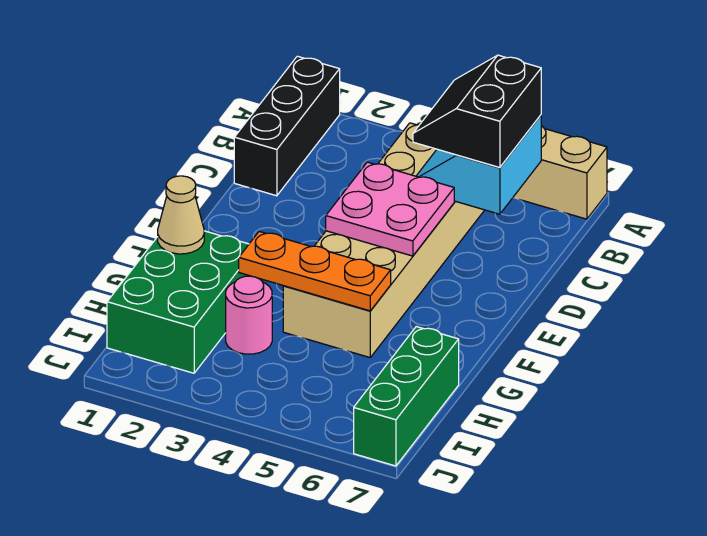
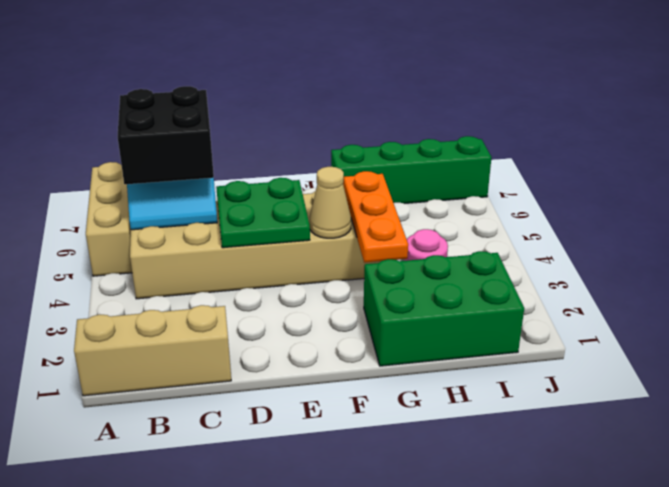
black 1x3 brick [234,56,340,196] -> tan 1x3 brick [74,305,231,396]
black 2x2 slope [413,55,541,168] -> black 2x2 brick [118,86,214,184]
pink 2x2 plate [326,162,454,256] -> green 2x2 plate [216,178,310,248]
tan 1x1 cone [158,176,204,254] -> tan 1x1 cone moved to [309,167,351,238]
green 1x3 brick [354,327,459,466] -> green 1x4 brick [331,136,492,204]

